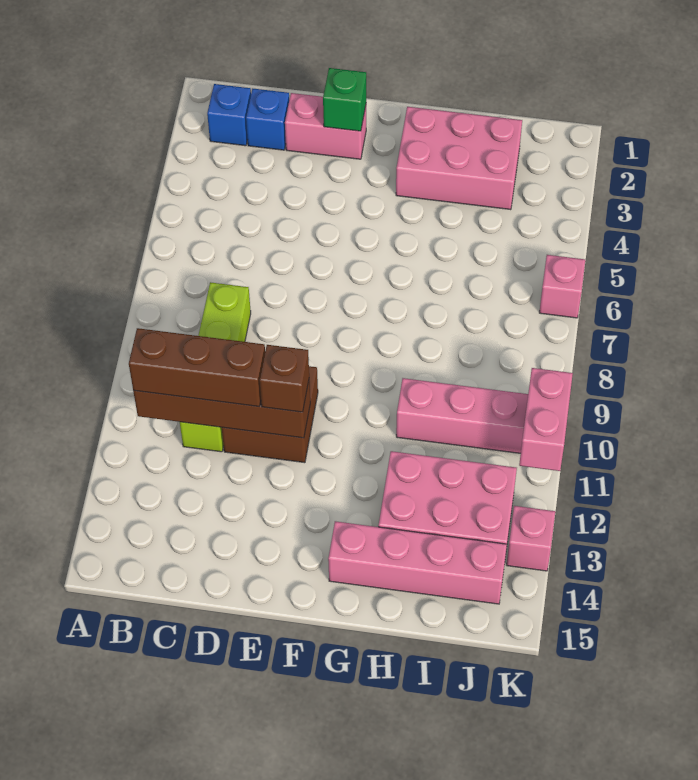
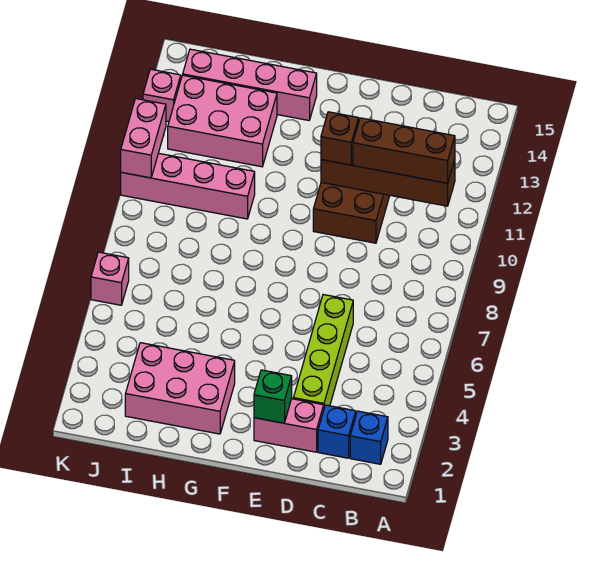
lime 1x4 brick [180,282,251,452] -> lime 1x4 brick moved to [293,295,353,408]

